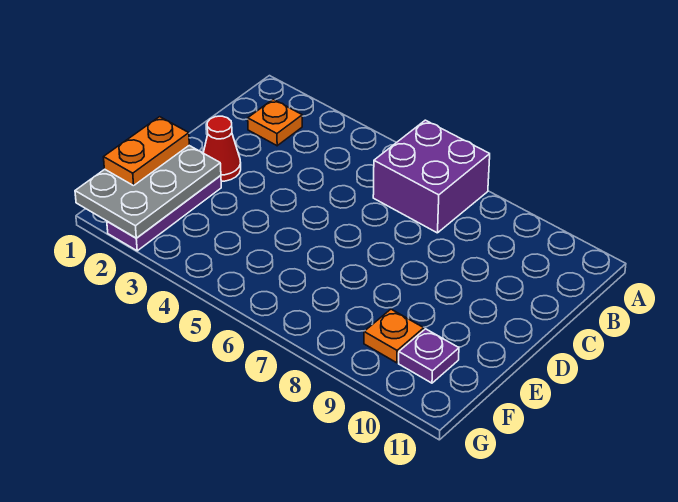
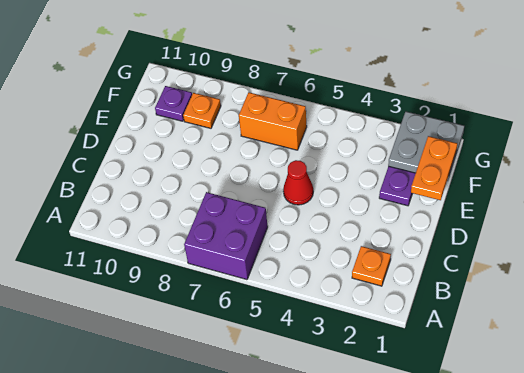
red 1x1 cone [204,116,241,181] -> red 1x1 cone moved to [283,160,313,205]
grey 2x3 plate [75,146,221,238] -> grey 2x2 plate [388,112,464,181]
none -> orange 1x2 brick [239,92,307,150]

